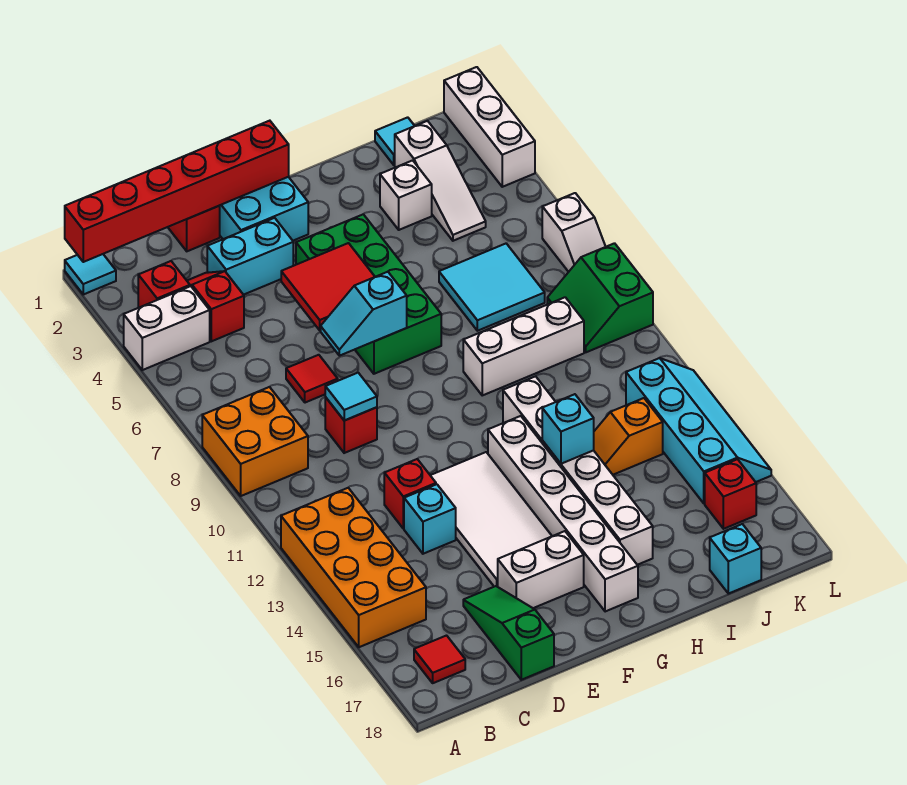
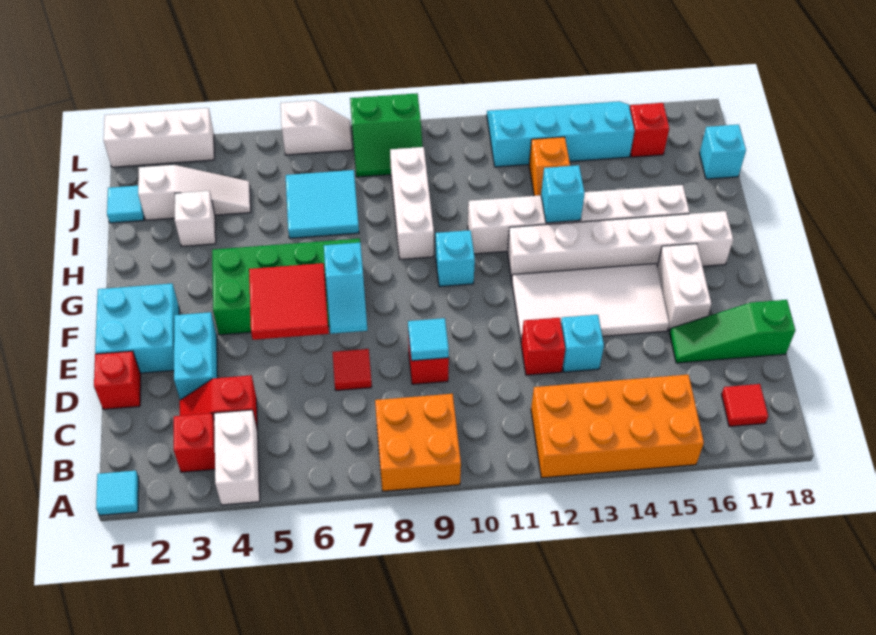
red 1x6 brick [65,121,289,262] -> none
none -> cyan 1x1 brick [436,230,475,287]

